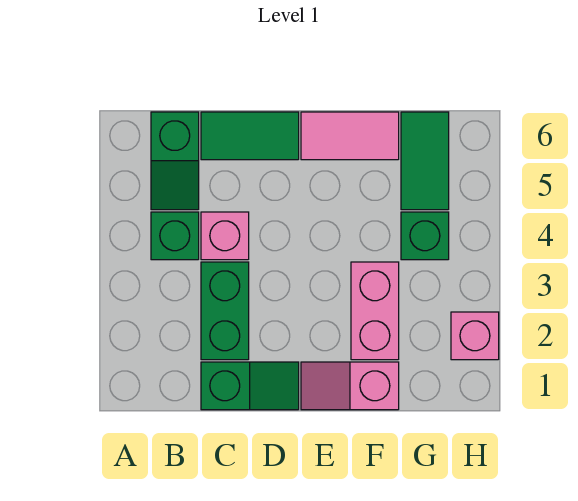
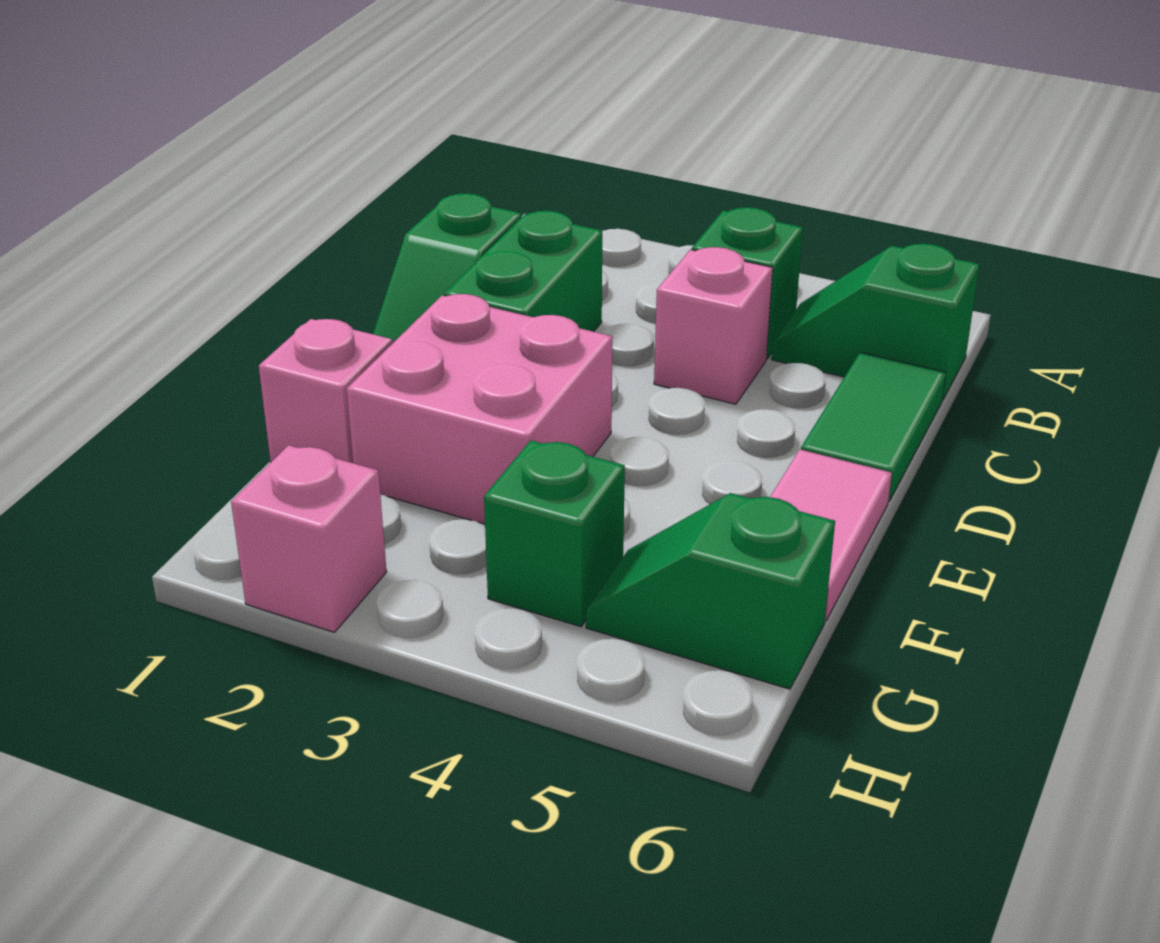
green 1x2 brick [201,262,249,360] -> green 1x2 brick turned to [444,211,602,332]
pink 1x2 brick [351,262,399,360] -> pink 2x2 brick [347,294,613,524]
green 1x2 tile [401,112,449,210] -> green 1x2 slope [586,493,835,689]

